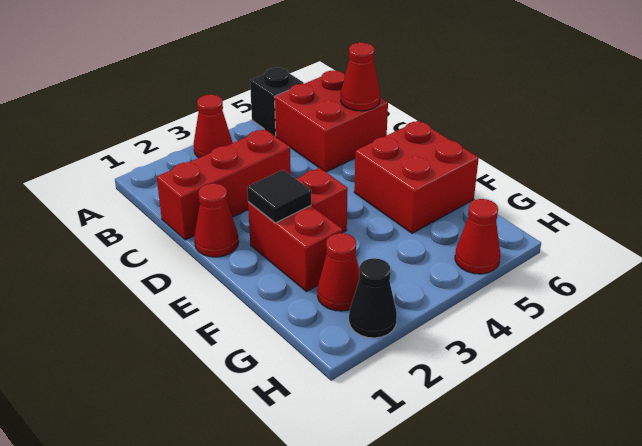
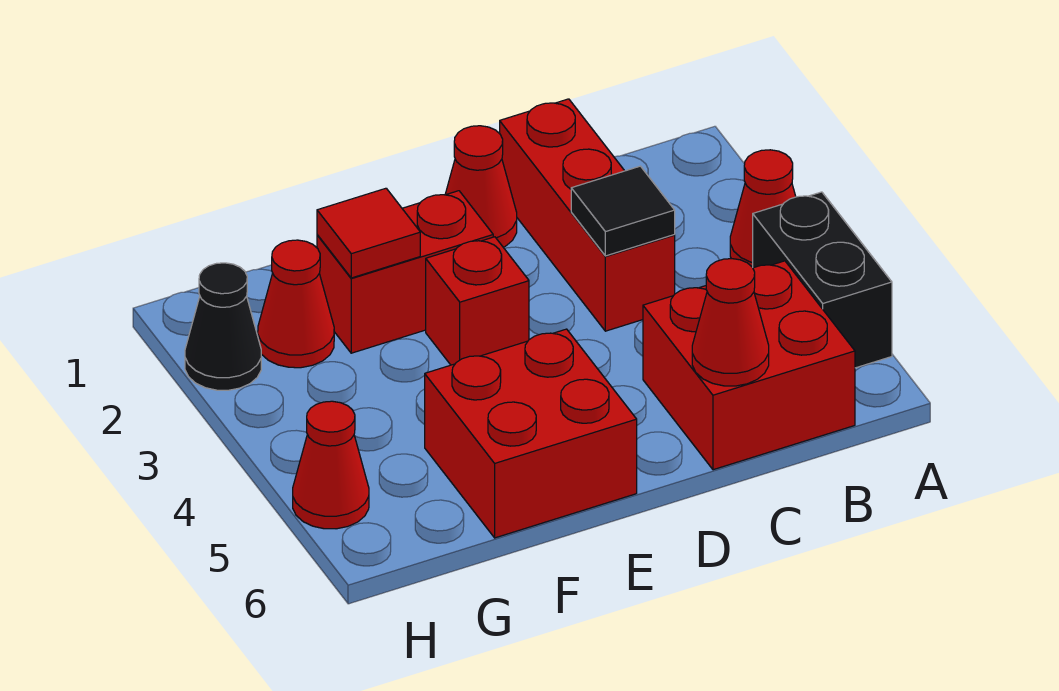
black 1x1 brick [250,68,304,136] -> black 1x2 brick [753,192,892,368]
black 1x1 tile [247,170,311,223] -> black 1x1 tile moved to [571,166,675,256]
none -> red 1x1 tile [317,188,420,278]

